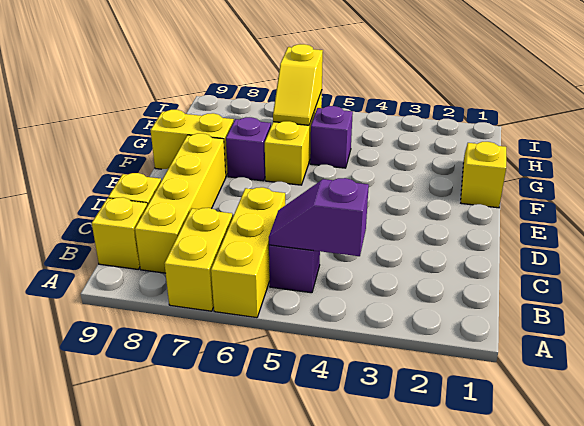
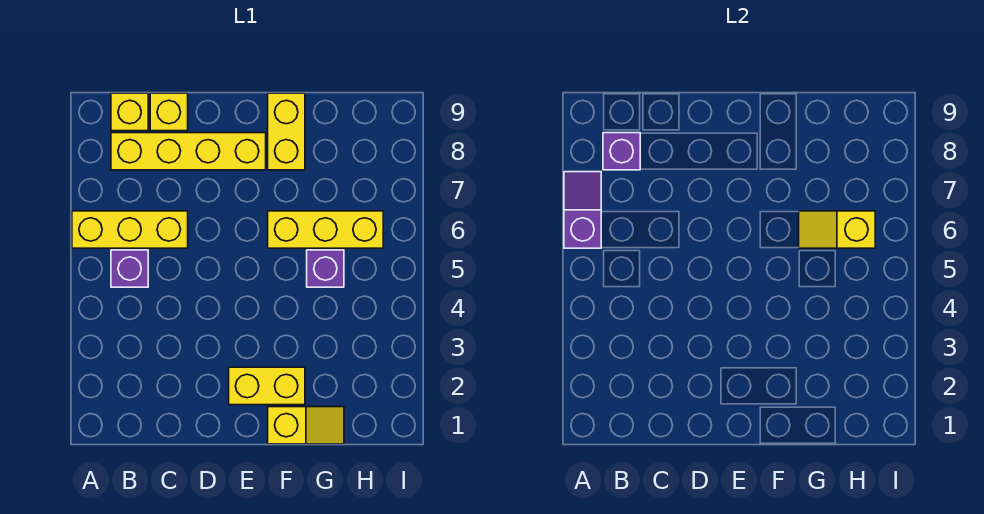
yellow 1x2 brick [164,208,233,311] -> yellow 1x2 brick moved to [229,367,305,405]
purple 1x2 slope [269,178,369,256] -> purple 1x2 slope moved to [564,172,601,248]
purple 1x1 brick [226,117,271,181] -> purple 1x1 brick moved to [603,133,640,170]

